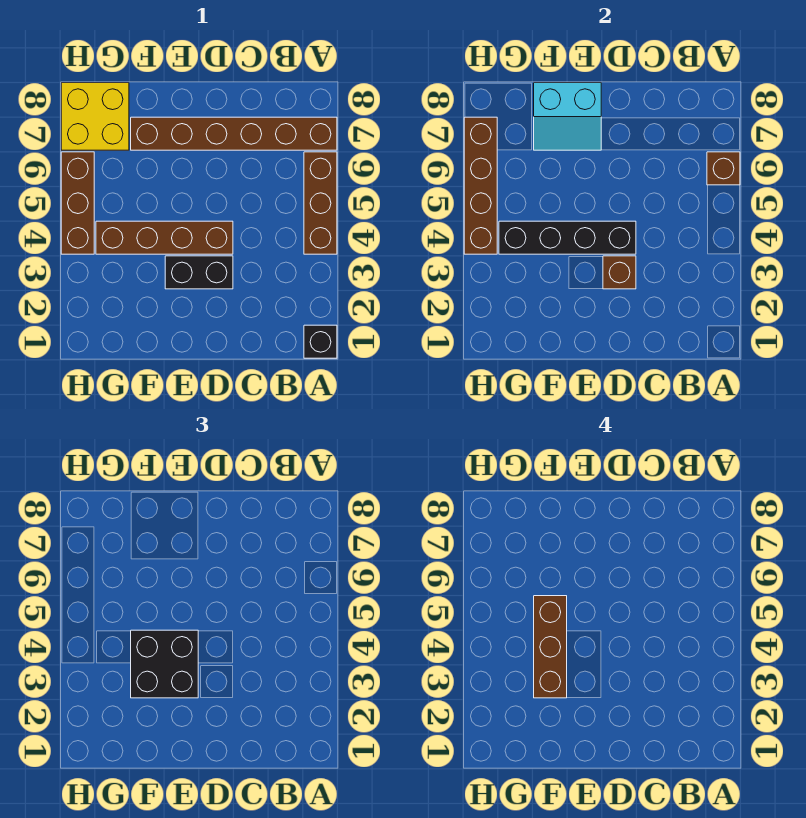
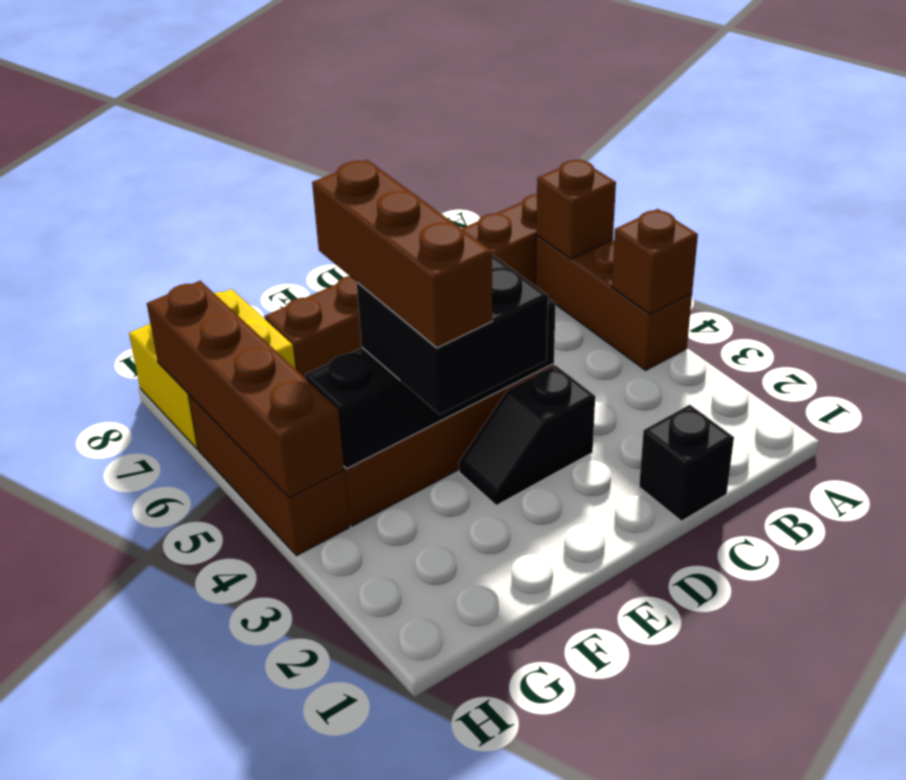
black 1x1 brick [304,325,337,358] -> black 1x1 brick moved to [639,405,734,521]
black 1x2 brick [165,256,233,289] -> black 1x2 slope [459,366,595,505]
brown 1x1 brick [603,256,636,289] -> brown 1x1 brick moved to [612,209,698,314]
cyan 2x2 slope [534,83,601,150] -> none

